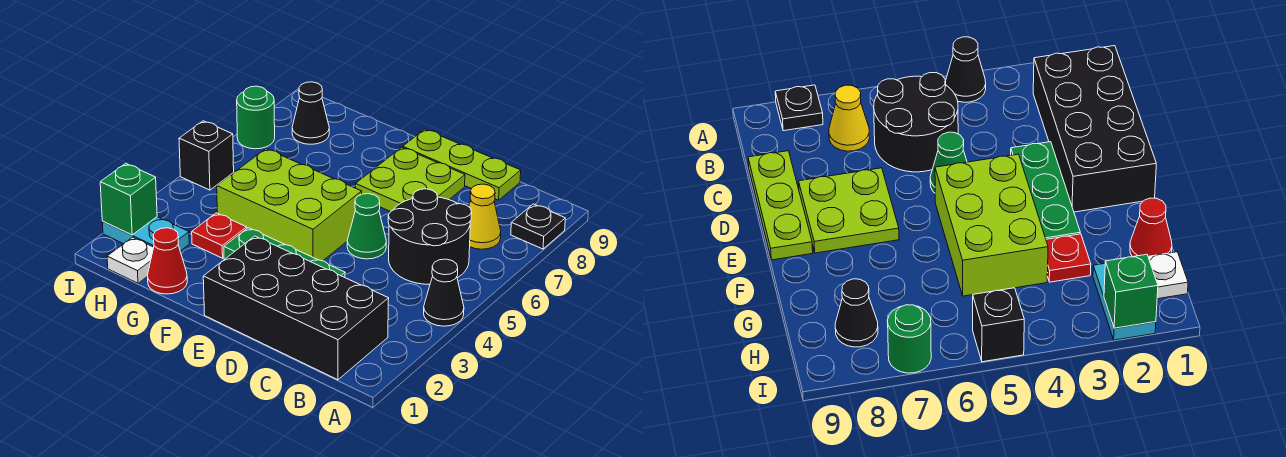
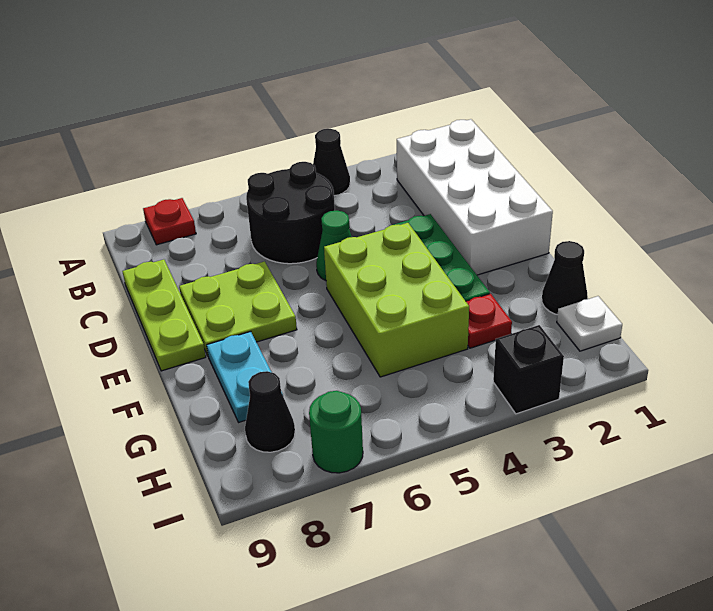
black 1x1 plate [511,204,565,249] -> red 1x1 plate [143,198,196,245]
black 2x4 brick [203,236,389,380] -> white 2x4 brick [397,119,553,275]
yellow 1x1 cone [469,184,501,249] -> none
red 1x1 cone [148,228,187,294] -> black 1x1 cone [542,241,588,315]
cyan 1x2 plate [102,217,189,251] -> cyan 1x2 plate moved to [207,332,283,422]
green 1x1 brick [100,163,157,235] -> none
black 1x1 brick [179,121,234,190] -> black 1x1 brick moved to [493,325,564,414]

